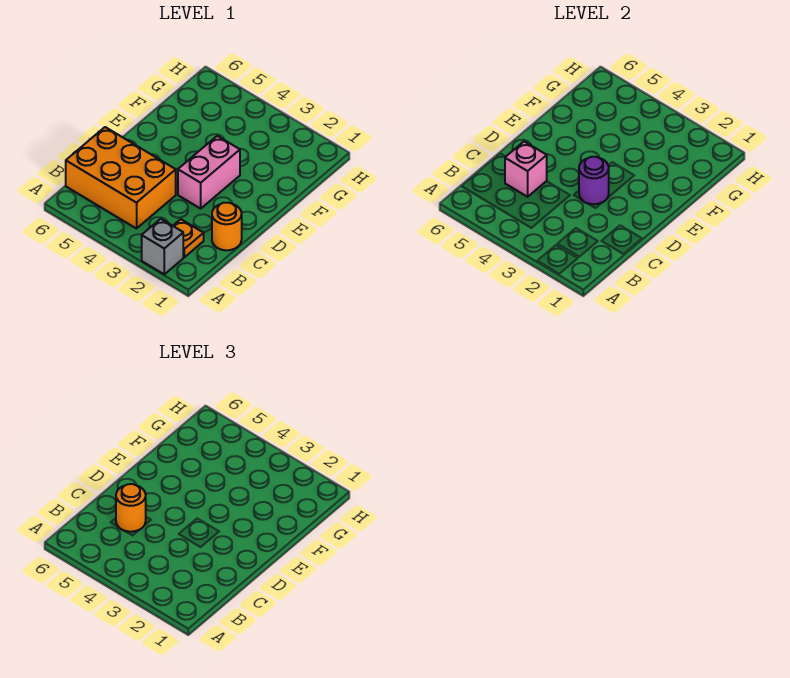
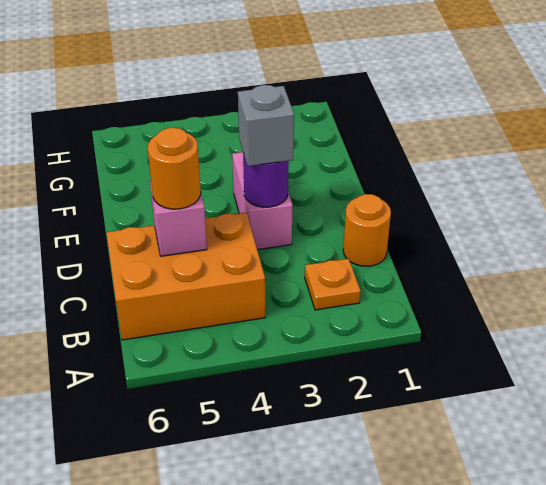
grey 1x1 brick [142,219,183,274] -> grey 1x1 brick moved to [238,85,294,166]

